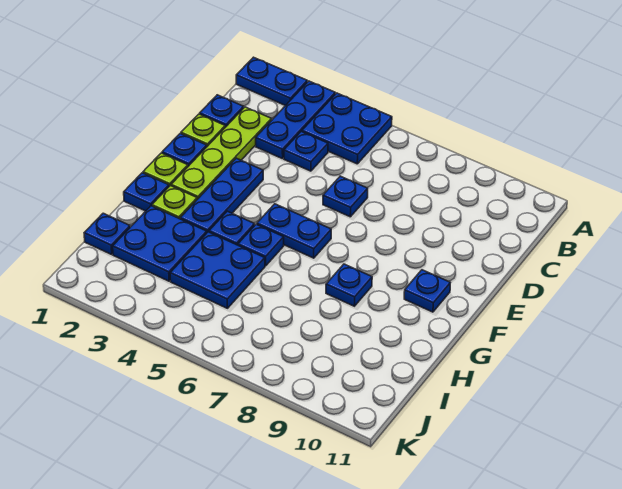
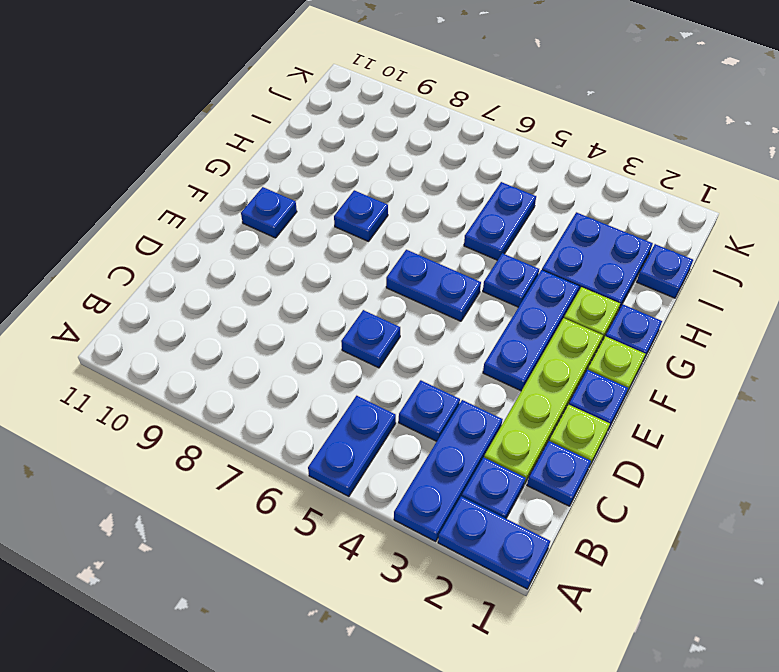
blue 2x2 plate [302,93,392,164] -> blue 1x2 plate [308,396,396,496]
blue 1x1 plate [238,224,284,266] -> blue 1x1 plate moved to [462,457,525,518]
blue 2x2 plate [170,232,265,308] -> blue 1x2 plate [464,182,536,260]

